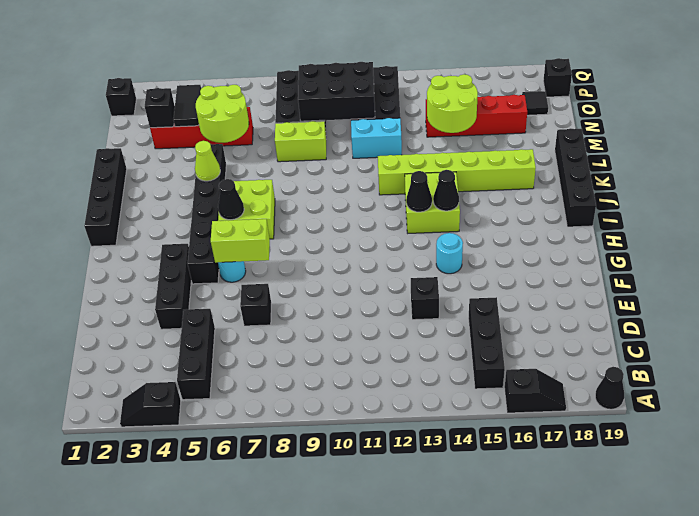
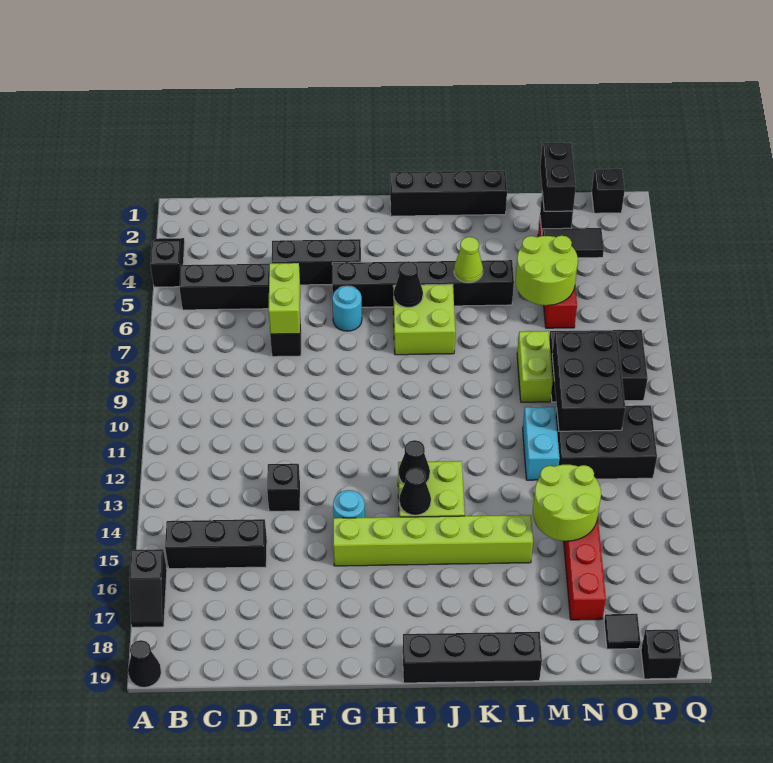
lime 1x2 brick [211,219,270,263] -> lime 1x2 brick moved to [268,263,300,334]
lime 1x6 brick [378,149,536,195] -> lime 1x6 brick turned to [333,515,533,566]
none -> black 1x2 brick [540,142,576,211]

